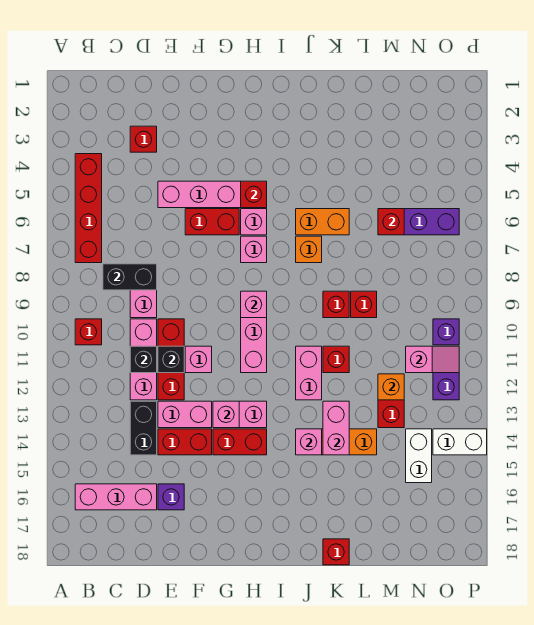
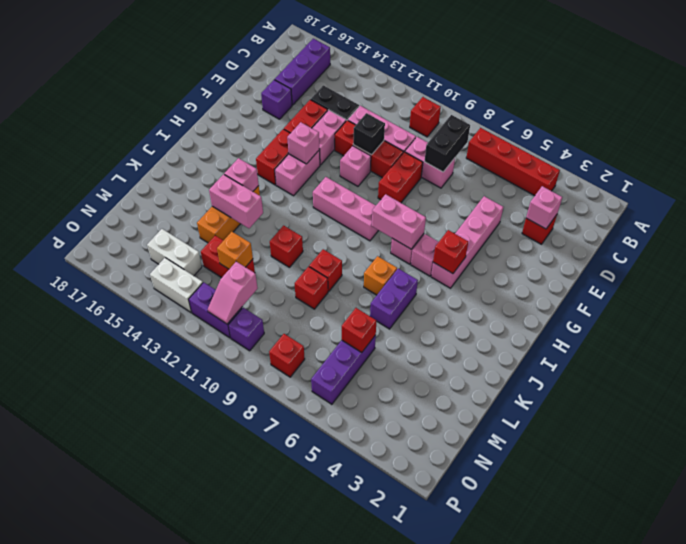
pink 1x3 brick [75,484,157,510] -> purple 1x3 brick [275,39,330,105]
black 1x1 brick [130,346,157,373] -> none
red 1x2 brick [185,209,239,235] -> red 1x2 brick moved to [378,152,423,203]
pink 1x1 brick [241,291,267,318] -> pink 1x1 brick moved to [526,186,562,229]
orange 1x2 brick [296,209,349,235] -> purple 1x2 brick [370,269,418,329]
pink 1x2 brick [296,346,322,400] -> pink 1x2 brick moved to [372,194,426,249]
red 1x1 brick [323,539,349,565] -> red 1x1 brick moved to [269,334,305,377]
white 1x2 brick [433,429,487,455] -> white 1x2 brick turned to [150,258,203,312]

